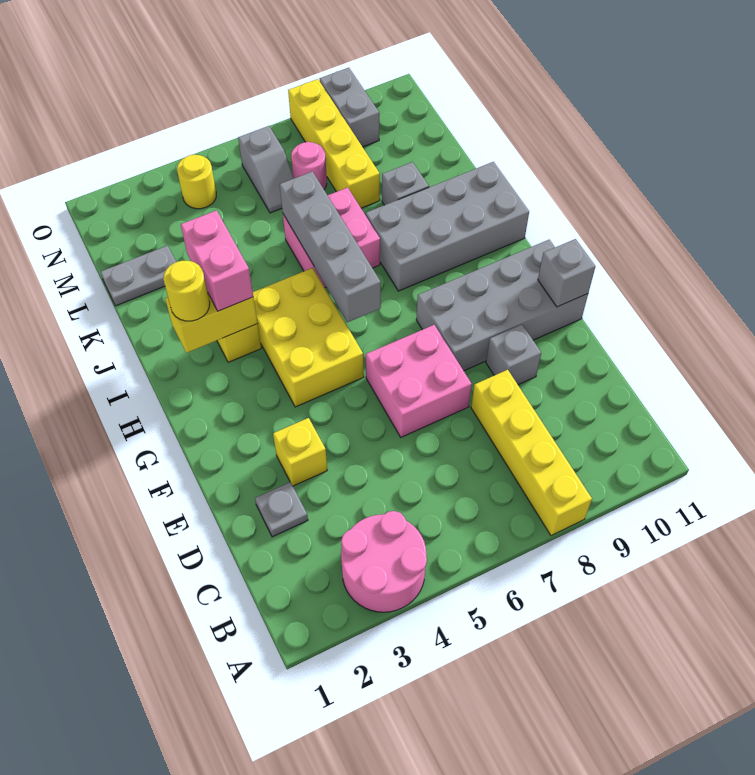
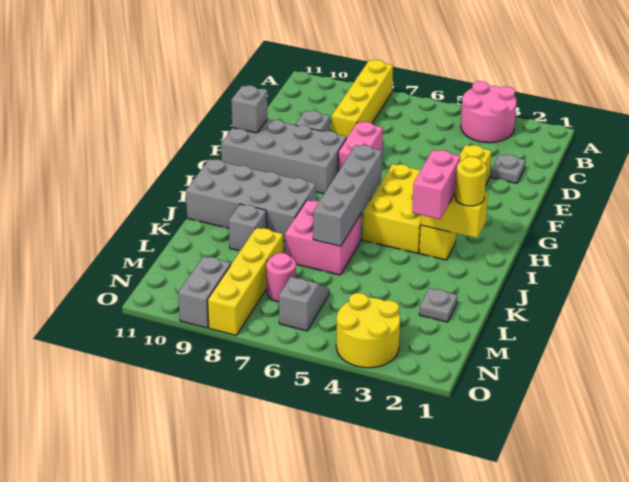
pink 2x2 brick [366,325,472,437] -> pink 1x2 brick [338,122,383,171]
grey 1x2 plate [100,246,176,306] -> grey 1x1 plate [419,288,457,322]
yellow 1x1 round brick [177,155,216,209] -> yellow 2x2 round brick [336,293,400,368]

